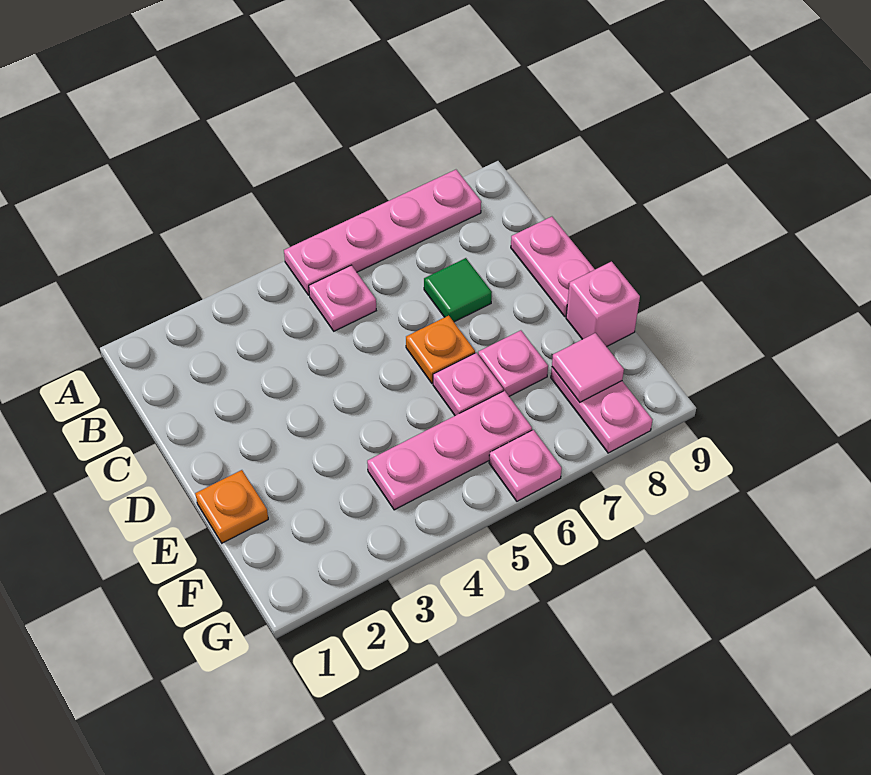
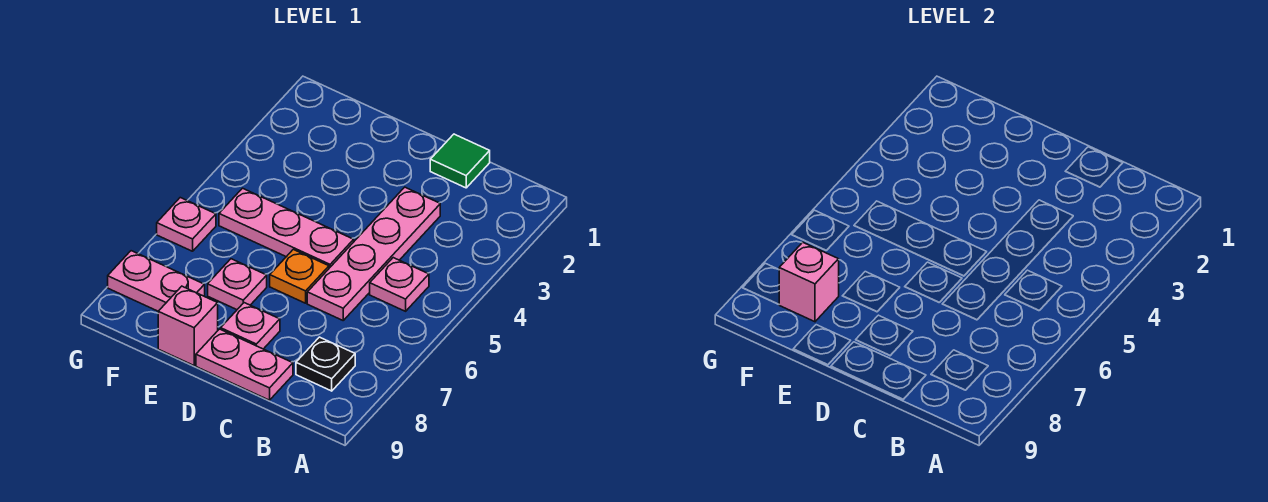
pink 1x4 plate [284,170,481,295] -> pink 1x4 plate moved to [307,187,440,320]
none -> black 1x1 plate [296,337,355,391]
green 1x1 tile [424,258,492,322] -> green 1x1 tile moved to [430,134,490,188]
orange 1x1 plate [195,470,268,543] -> none
pink 1x1 plate [433,353,503,416] -> pink 1x1 plate moved to [221,303,280,349]
pink 1x3 plate [367,391,532,510] -> pink 1x3 plate turned to [219,188,354,268]
pink 1x1 tile [552,333,624,402] -> pink 1x1 brick [779,242,839,322]

